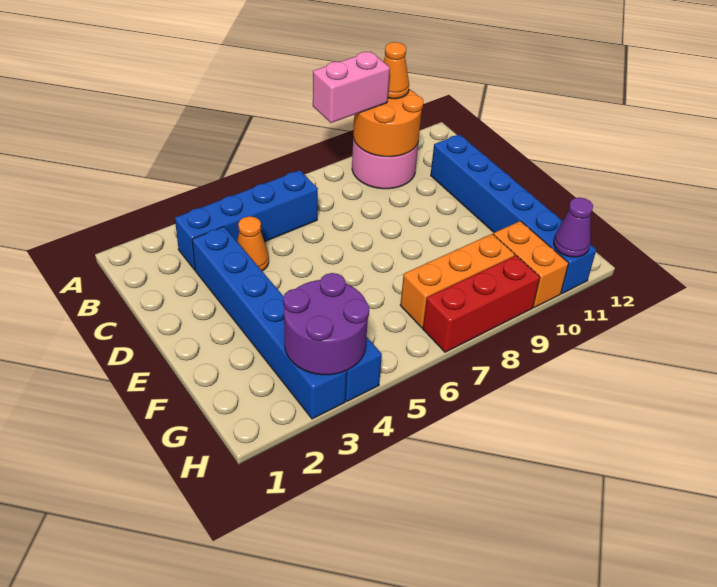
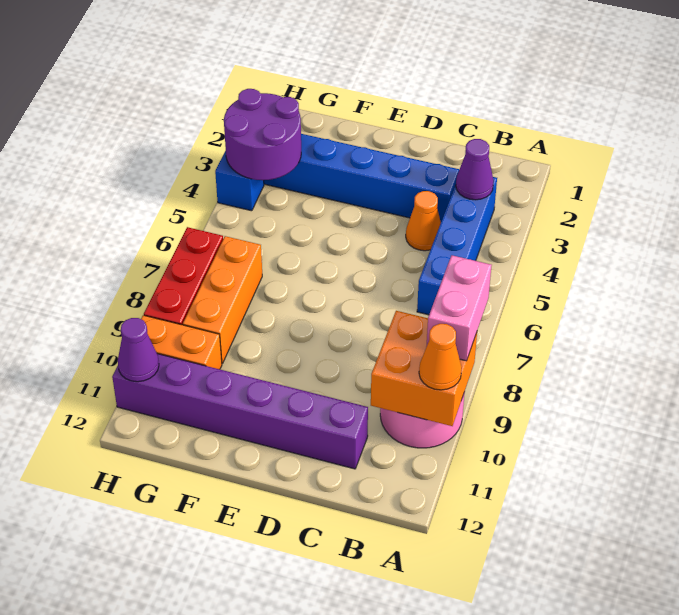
orange 2x2 round brick [353,89,424,157] -> orange 2x2 brick [371,311,477,426]
none -> purple 1x1 cone [456,139,494,200]
blue 1x6 brick [431,134,596,294] -> purple 1x6 brick [112,354,368,469]

